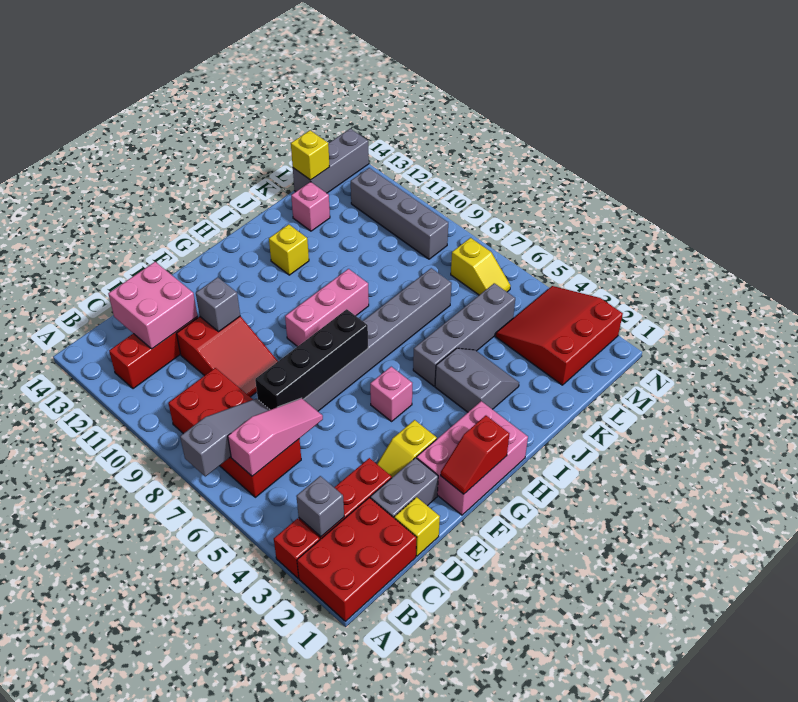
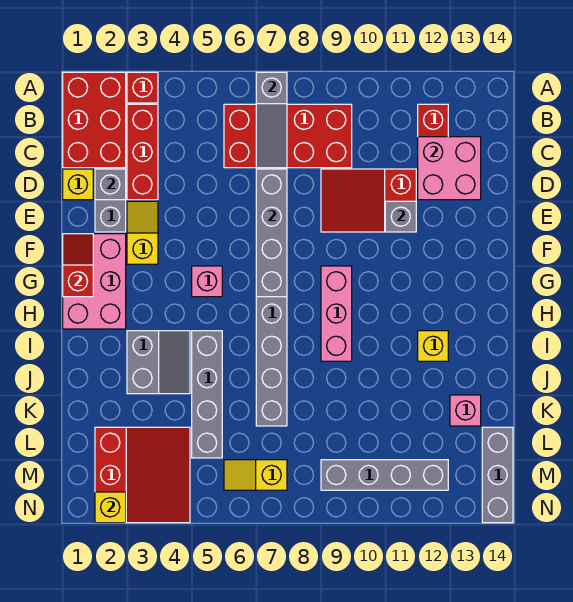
grey 1x1 brick [296,476,344,537] -> grey 1x1 brick moved to [95,169,126,200]
pink 1x3 slope [228,398,323,476] -> none
black 1x4 brick [255,309,368,410] -> grey 1x4 brick [256,169,287,297]
grey 2x2 slope [435,348,519,412] -> grey 2x2 slope turned to [127,331,190,394]
yellow 1x1 brick [291,130,329,180] -> yellow 1x1 brick moved to [95,492,126,523]

